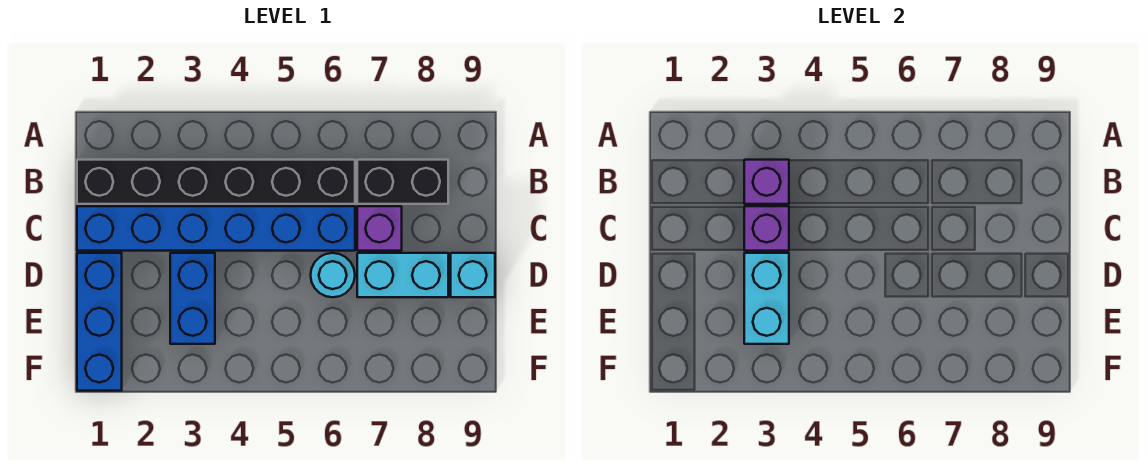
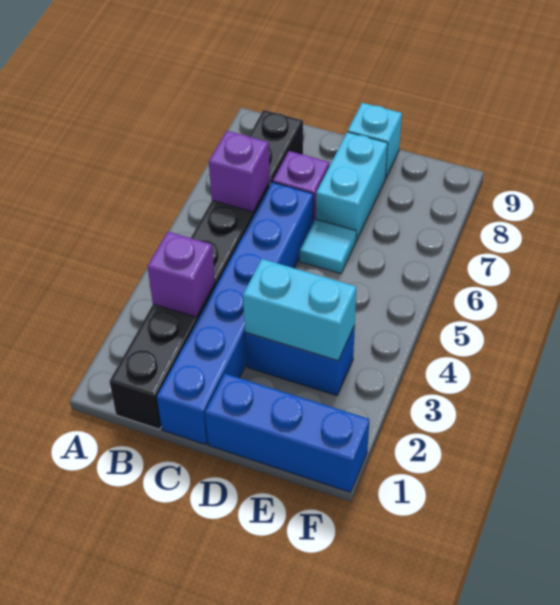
purple 1x1 brick [744,206,789,251] -> purple 1x1 brick moved to [209,131,270,212]
cyan 1x1 round brick [311,253,355,297] -> cyan 1x1 tile [300,219,356,274]

